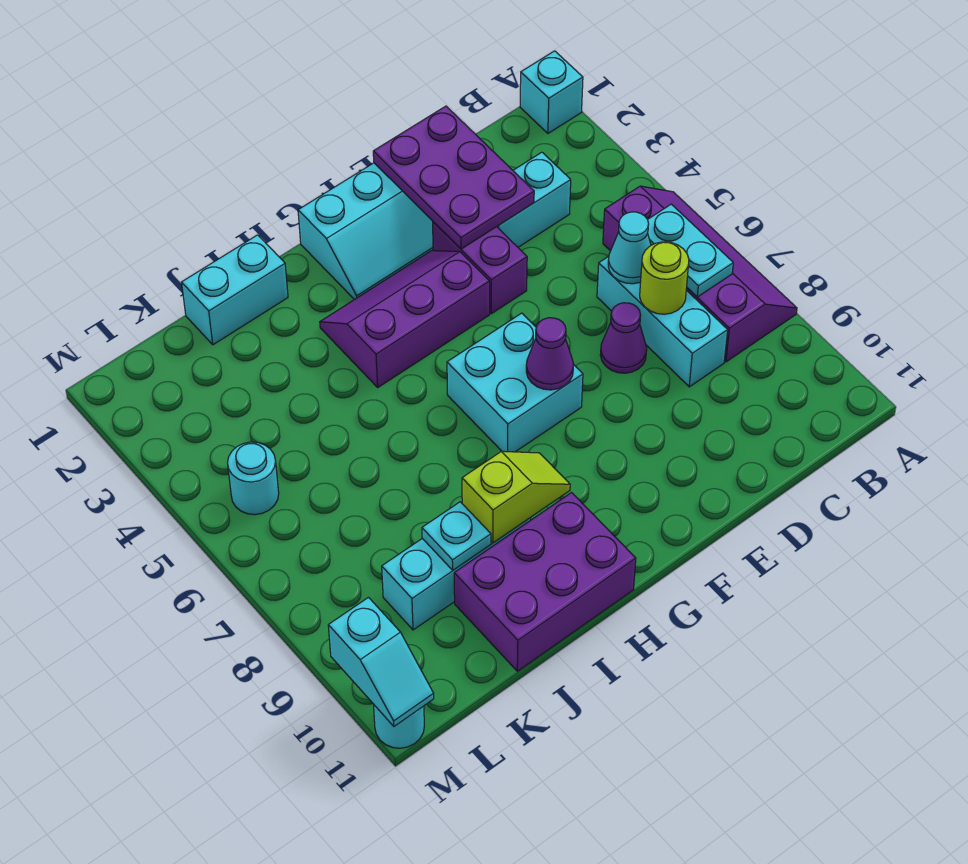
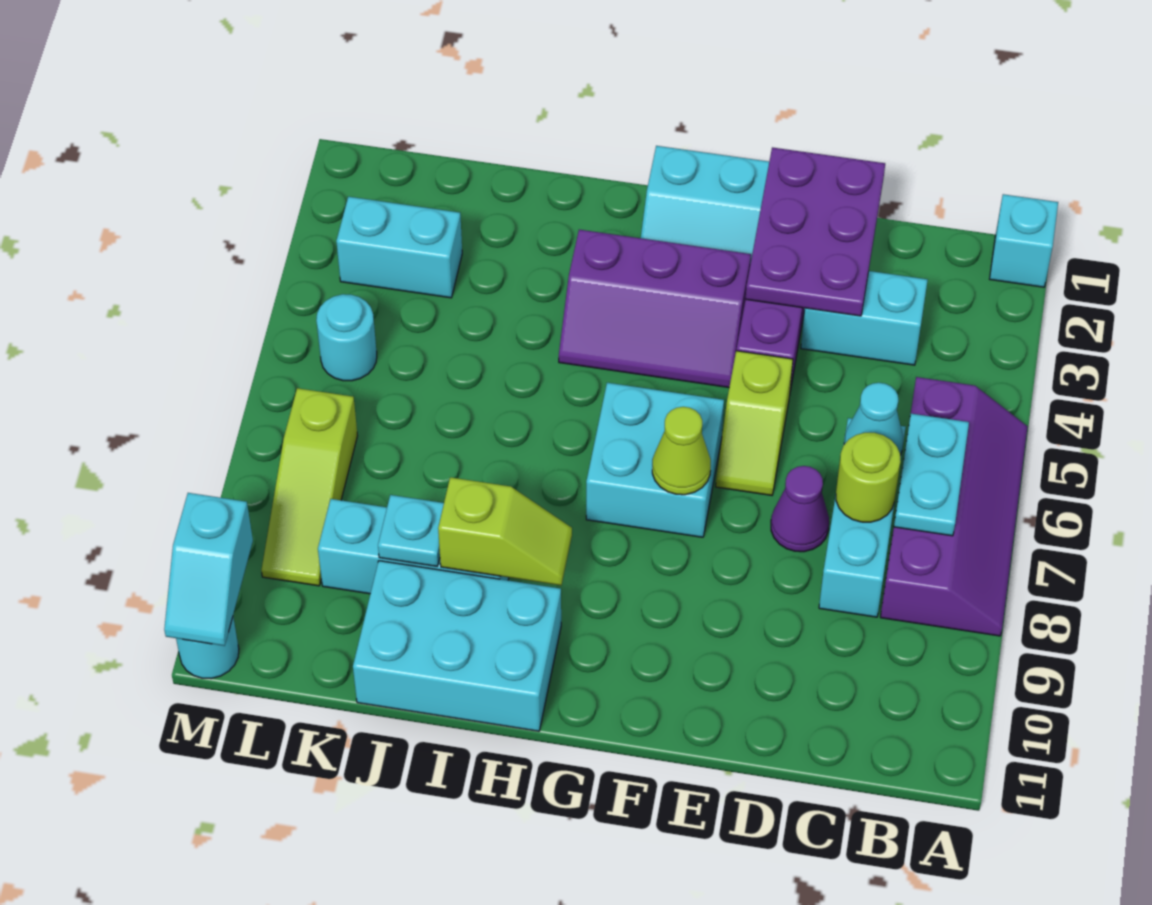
none -> lime 1x2 slope [716,351,793,495]
purple 2x3 slope [320,251,490,387] -> purple 2x3 slope turned to [559,230,751,388]
purple 1x1 cone [526,318,574,390] -> lime 1x1 cone [652,407,711,495]
purple 2x3 brick [454,493,636,671] -> cyan 2x3 brick [353,561,561,731]
cyan 1x2 brick [182,235,288,345] -> cyan 1x2 brick moved to [336,197,462,298]
none -> lime 1x3 slope [261,388,357,586]

